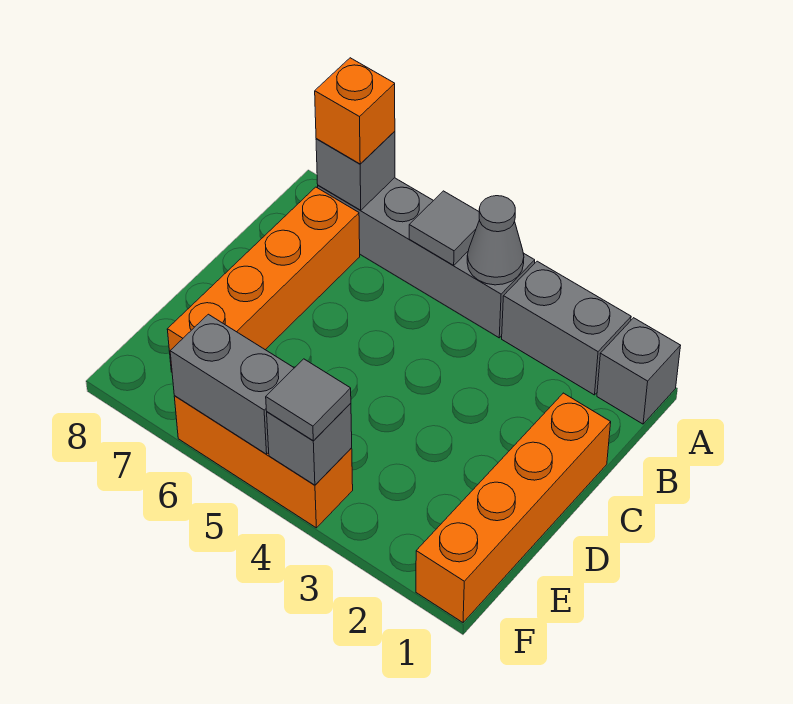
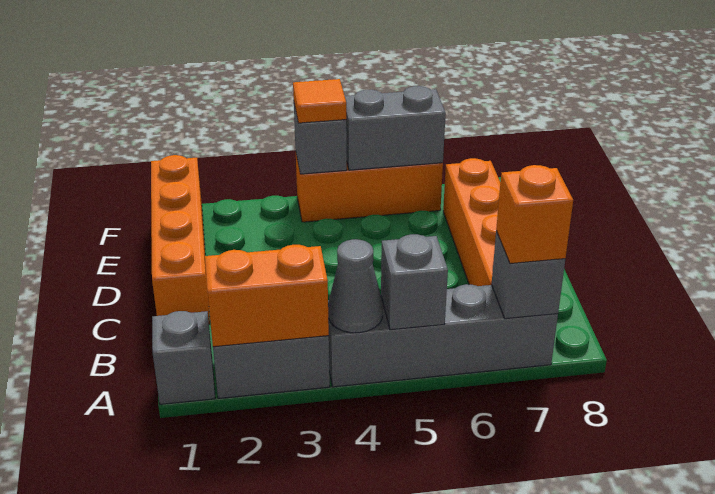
none -> orange 1x2 brick [205,245,329,347]
grey 1x1 tile [409,191,480,266] -> grey 1x1 brick [381,234,448,330]
grey 1x1 tile [266,359,351,441] -> orange 1x1 tile [293,79,346,123]

